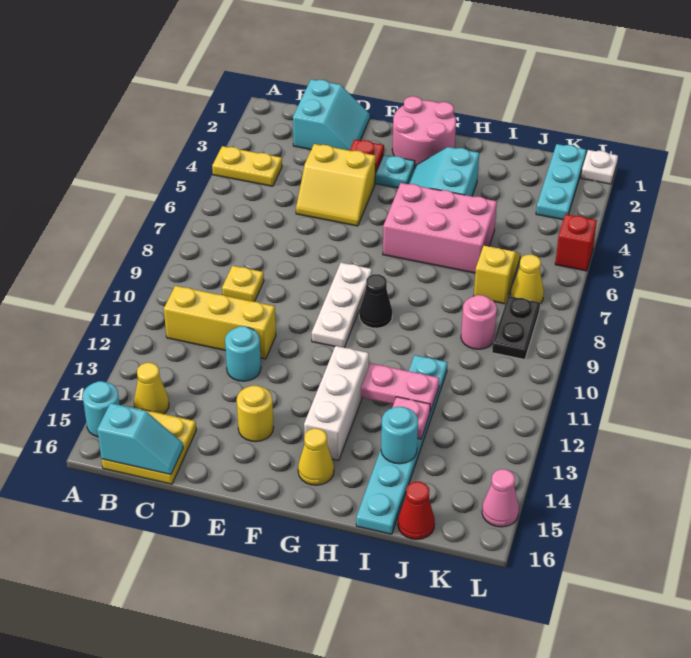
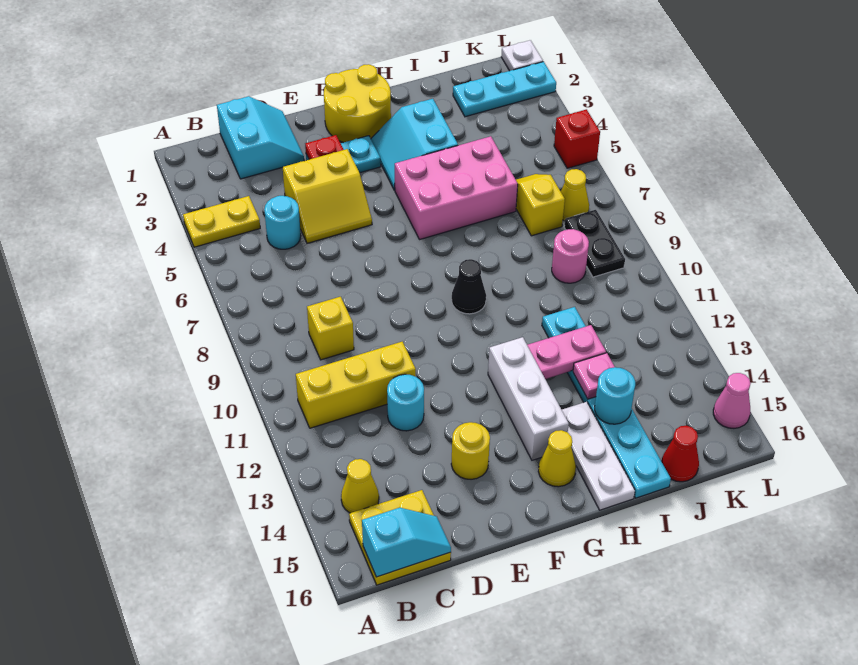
cyan 1x1 round brick [83,381,120,437] -> cyan 1x1 round brick moved to [264,196,301,249]
yellow 1x1 plate [222,266,264,302] -> yellow 1x1 brick [307,297,354,360]
pink 2x2 round brick [392,96,456,167] -> yellow 2x2 round brick [324,64,391,143]
white 1x3 plate [312,263,372,348] -> white 1x3 plate moved to [562,402,635,510]
cyan 1x3 plate [536,144,586,220] -> cyan 1x3 plate turned to [453,62,556,117]

